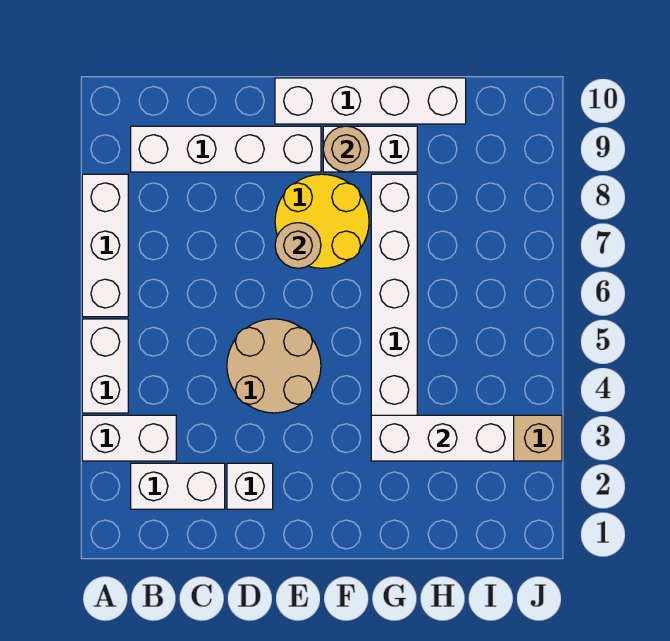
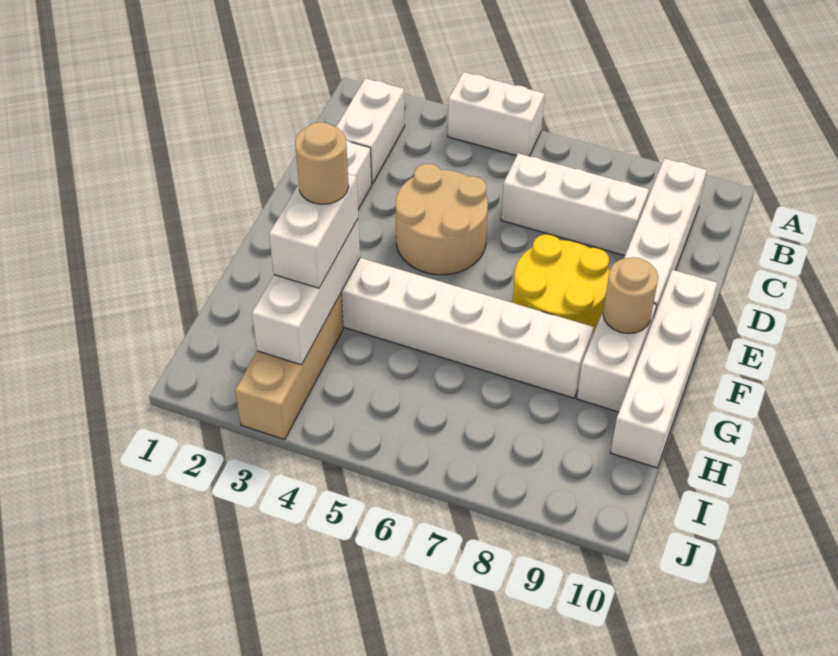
white 1x2 brick [82,415,176,461] -> white 1x2 brick moved to [269,174,358,288]
white 1x3 brick [82,174,128,317] -> white 1x3 brick moved to [501,153,649,255]
tan 1x1 round brick [275,223,321,268] -> tan 1x1 round brick moved to [295,122,349,204]

